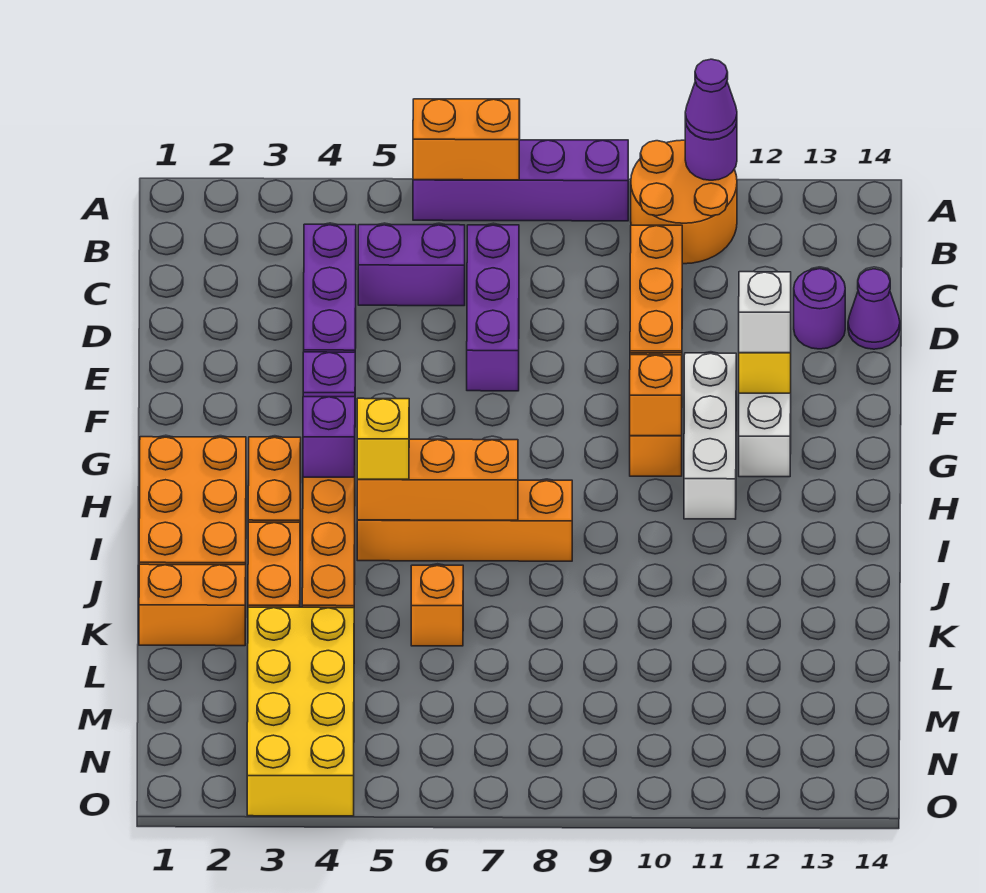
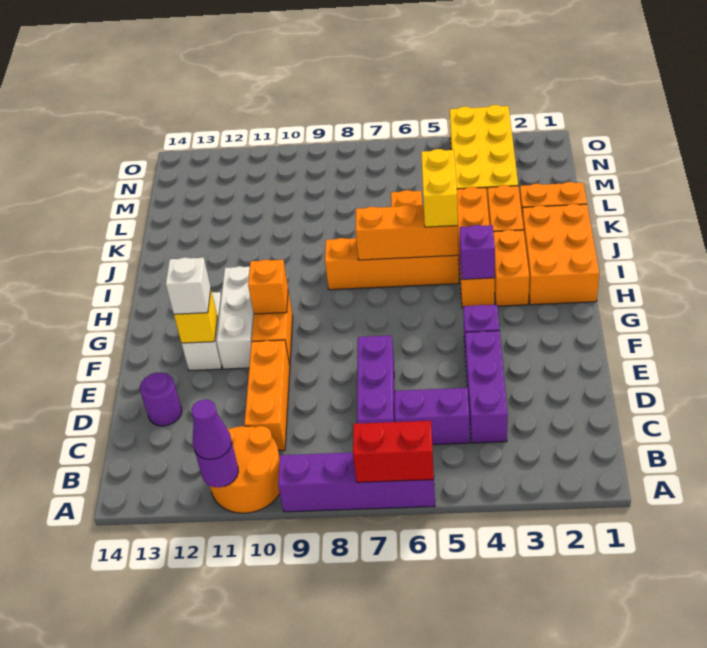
orange 1x2 brick [413,99,520,180] -> red 1x2 brick [353,421,434,482]
purple 1x1 cone [848,269,900,349] -> none
yellow 1x1 brick [357,398,409,479] -> yellow 1x2 brick [421,149,458,227]

